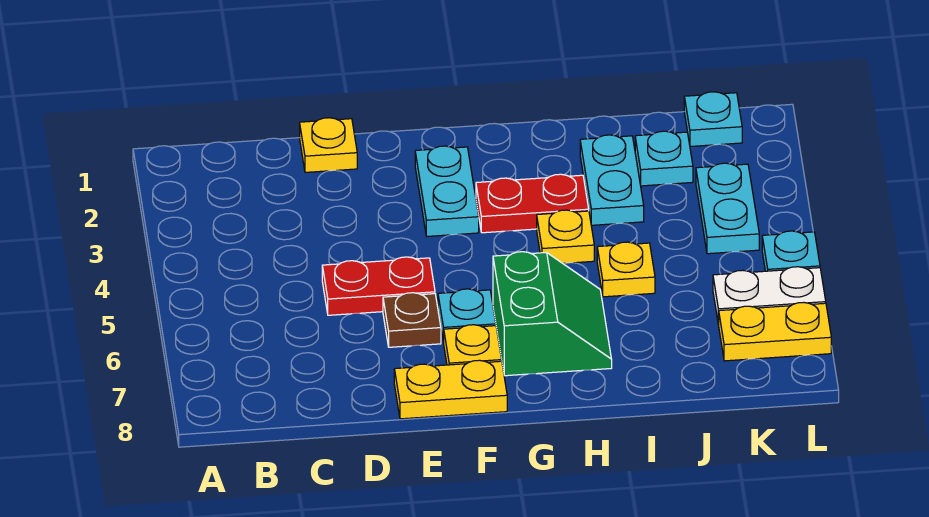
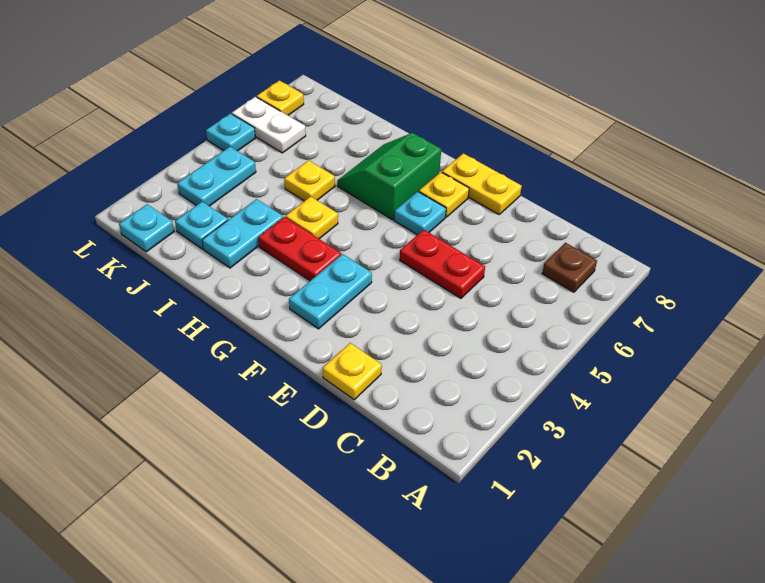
brown 1x1 plate [383,293,441,347] -> brown 1x1 plate moved to [542,243,597,292]
yellow 1x2 plate [719,302,831,361] -> yellow 1x1 plate [257,81,304,115]

